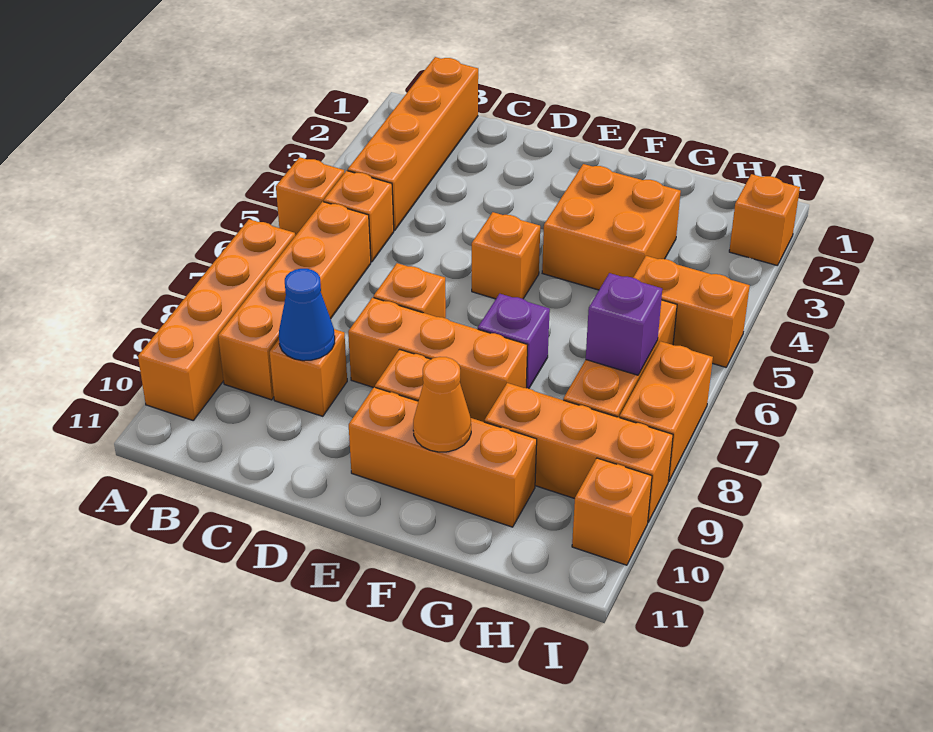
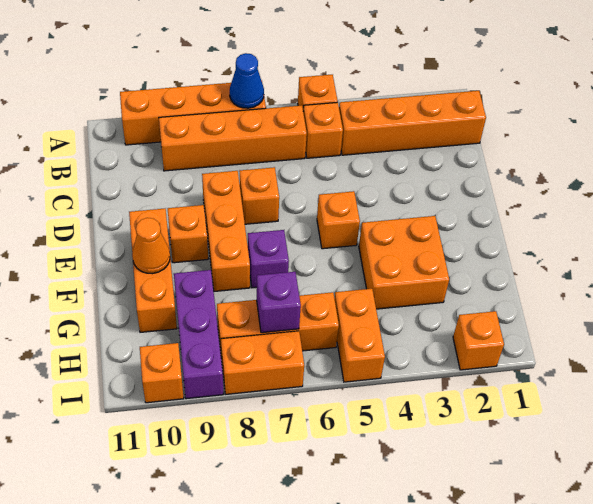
orange 1x1 brick [270,329,347,416] -> none
blue 1x1 cone [279,269,335,361] -> blue 1x1 cone moved to [230,53,264,108]
orange 1x3 brick [484,383,673,522] -> purple 1x3 brick [174,270,224,399]

